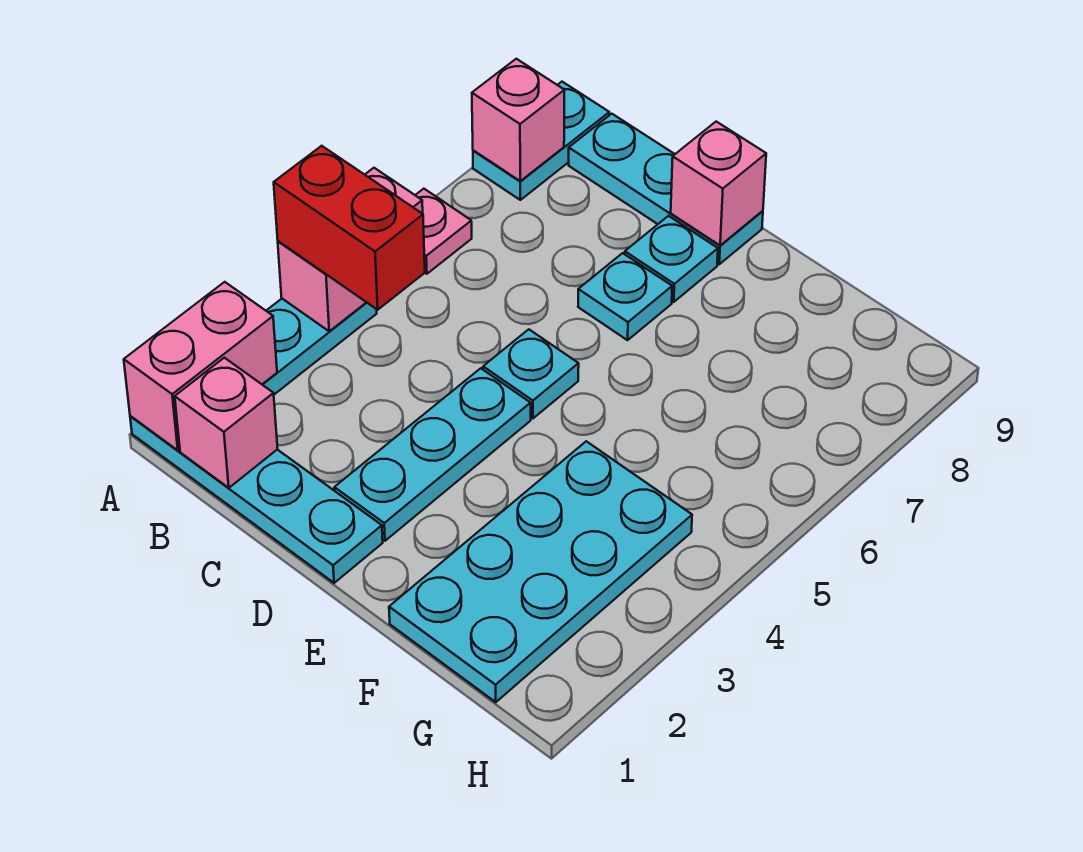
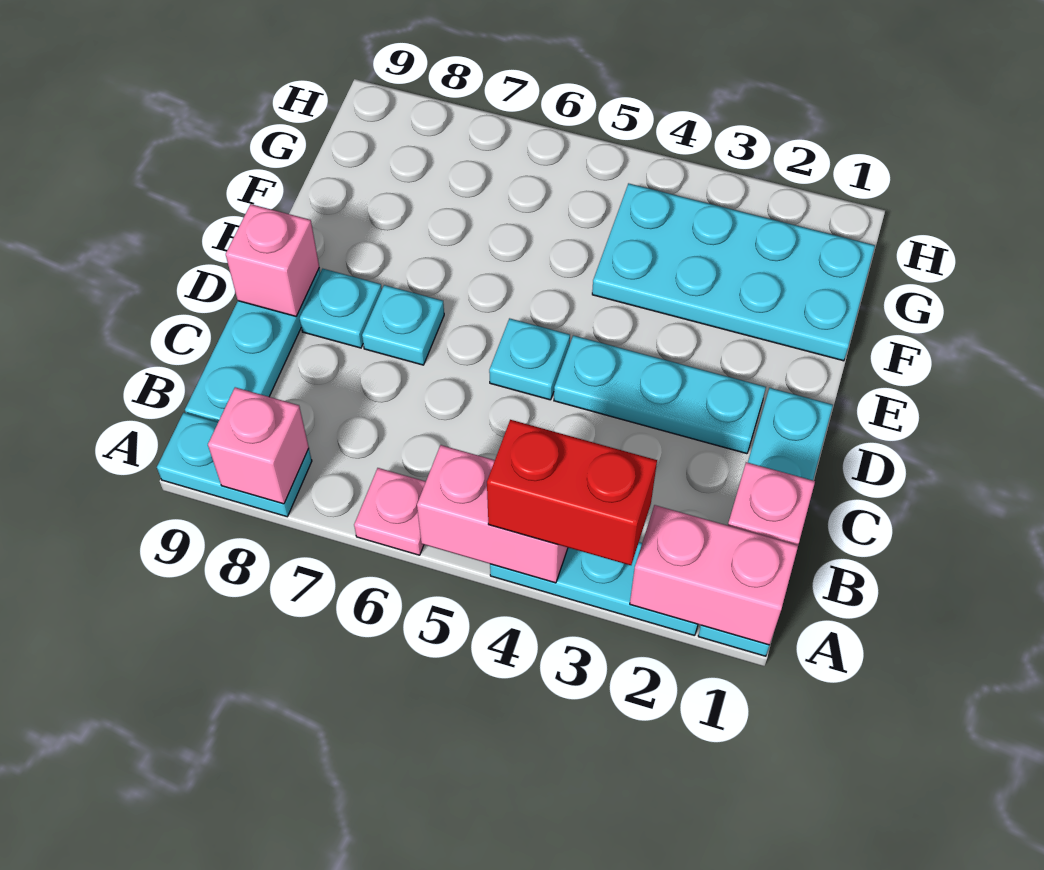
red 1x2 brick [274,146,425,310] -> red 1x2 brick turned to [487,420,657,565]

